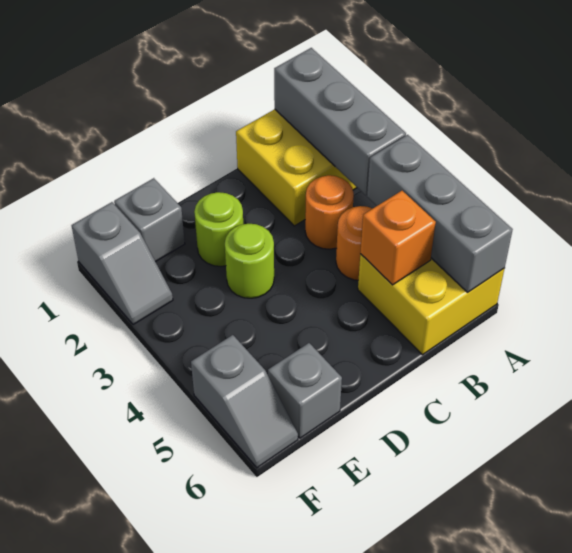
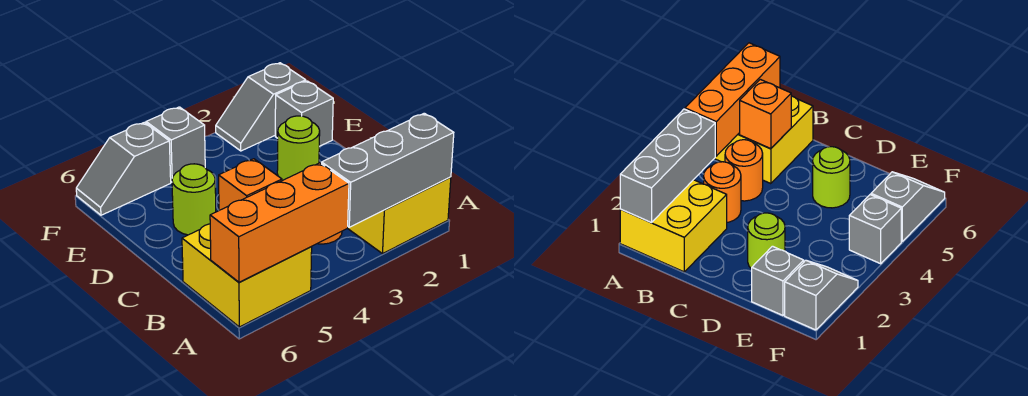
grey 1x3 brick [367,135,513,292] -> orange 1x3 brick [210,163,349,282]
lime 1x1 round brick [225,224,274,298] -> lime 1x1 round brick moved to [172,164,216,235]
grey 1x1 brick [268,343,342,438] -> grey 1x1 brick moved to [146,107,205,182]

